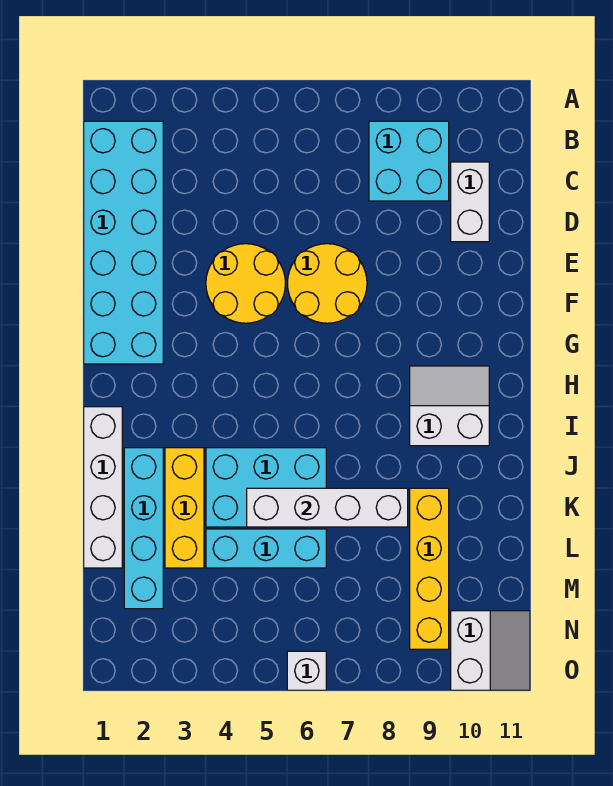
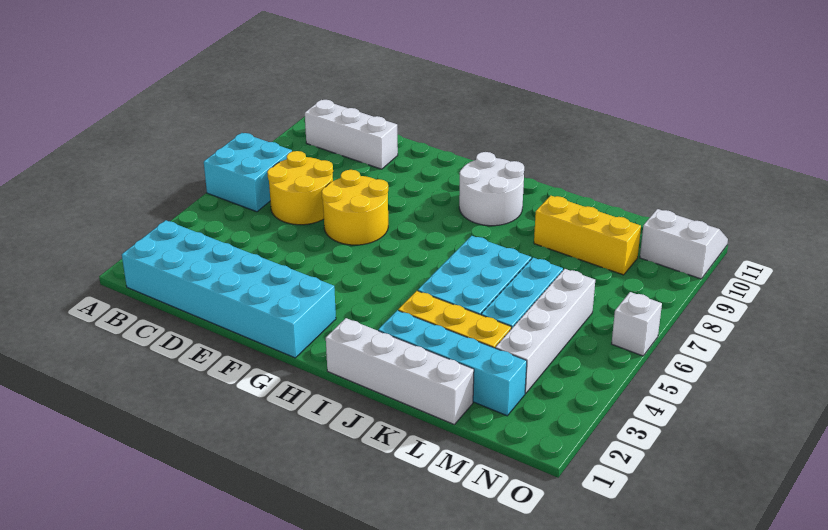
cyan 2x2 brick [369,121,449,201] -> cyan 2x2 brick moved to [204,133,292,212]
white 1x2 brick [451,162,489,242] -> white 1x3 brick [305,100,398,169]
yellow 2x2 round brick [206,244,285,323] -> yellow 2x2 round brick moved to [267,151,333,225]
white 2x2 slope [410,366,489,446] -> white 2x2 round brick [459,152,524,226]
white 1x4 brick [247,488,408,527] -> white 1x4 brick moved to [496,269,595,393]
yellow 1x4 brick [410,488,449,649] -> yellow 1x3 brick [534,196,641,275]

